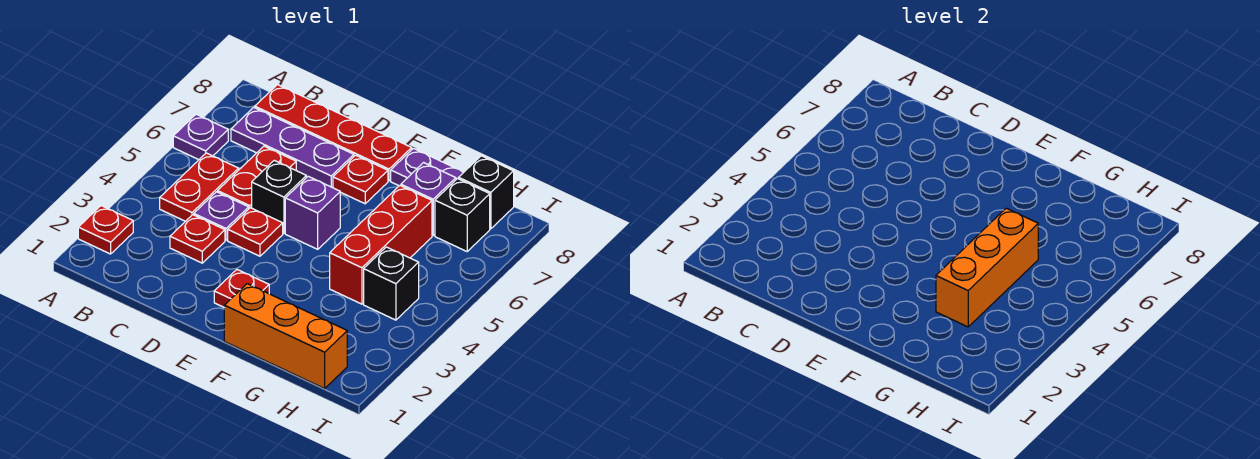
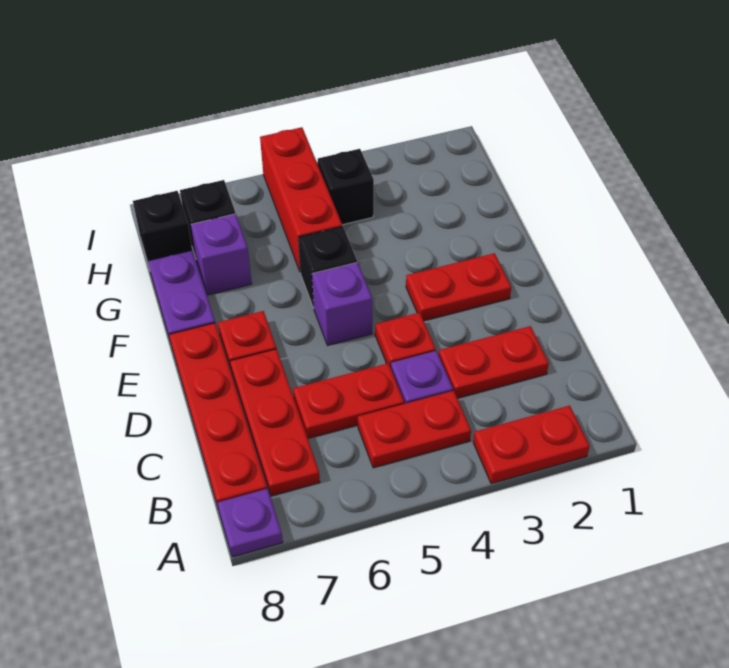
red 1x1 plate [78,206,133,254] -> red 1x2 plate [473,406,590,484]
purple 1x1 plate [173,114,228,160] -> purple 1x1 plate moved to [217,489,283,557]
purple 1x3 plate [231,107,354,187] -> red 1x3 plate [230,349,320,496]
red 1x1 plate [170,215,225,263] -> red 1x2 plate [439,326,549,398]
black 1x1 brick [252,160,306,233] -> black 1x1 brick moved to [298,226,357,308]
red 1x1 plate [214,270,269,307] -> red 1x2 plate [406,253,511,321]
orange 1x3 brick [224,284,347,388] -> none
orange 1x3 brick [936,208,1038,327] -> none
red 1x3 brick [330,186,432,304] -> red 1x3 brick turned to [260,127,342,271]

